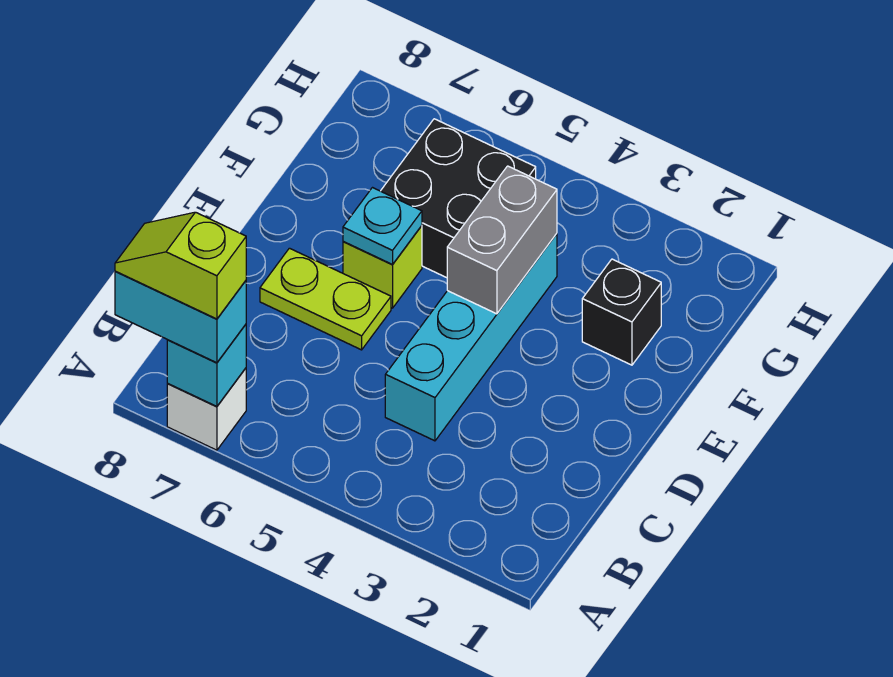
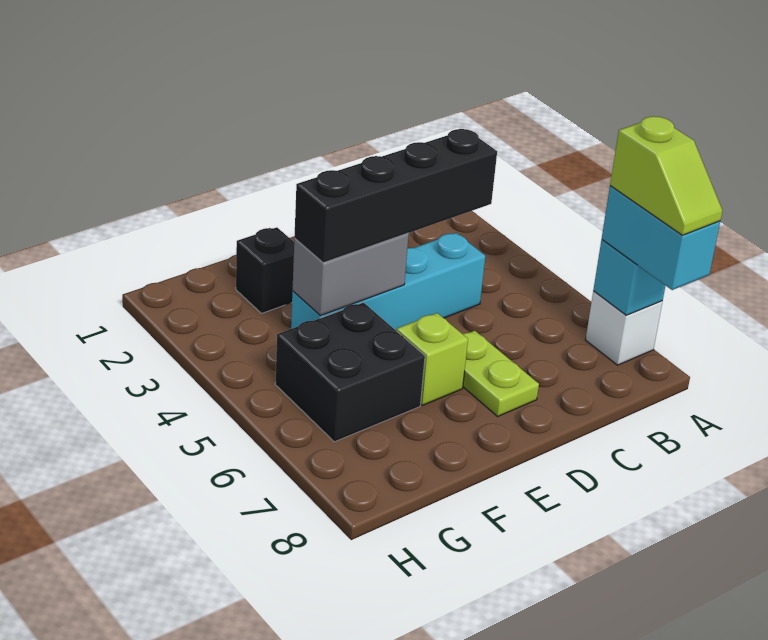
none -> black 1x4 brick [294,129,497,263]
cyan 1x1 plate [343,188,422,264] -> none

